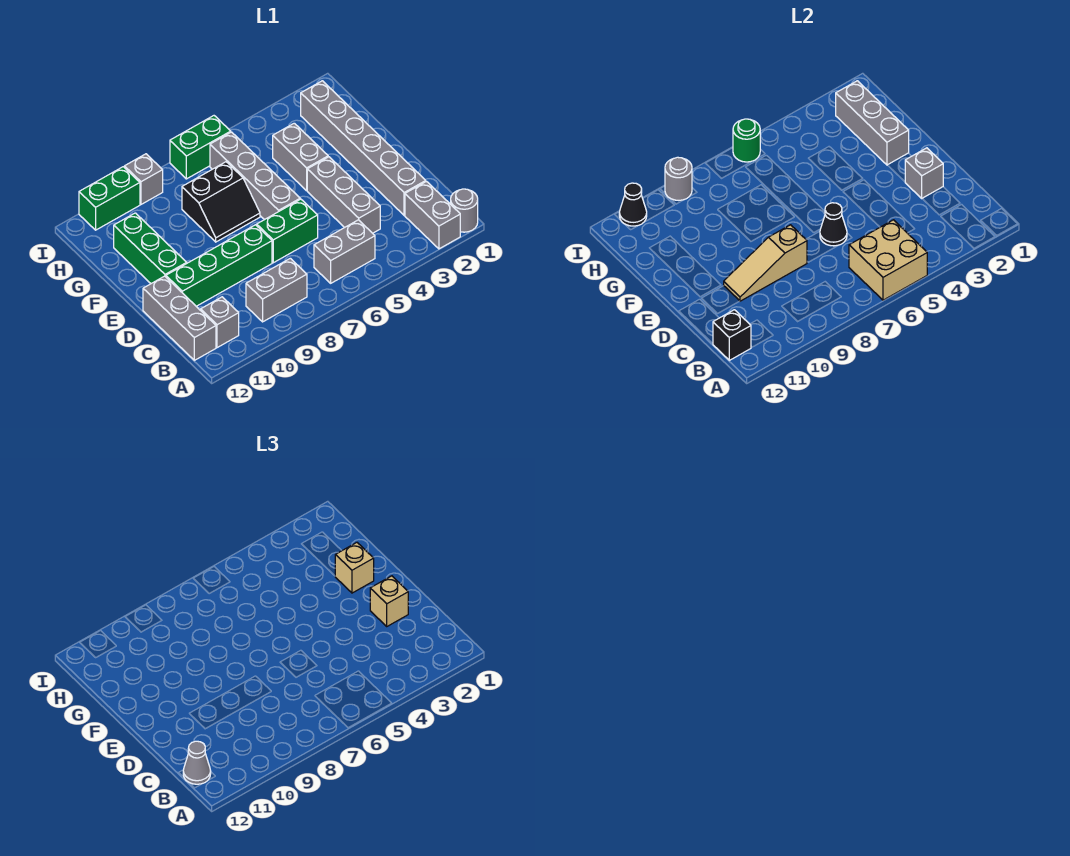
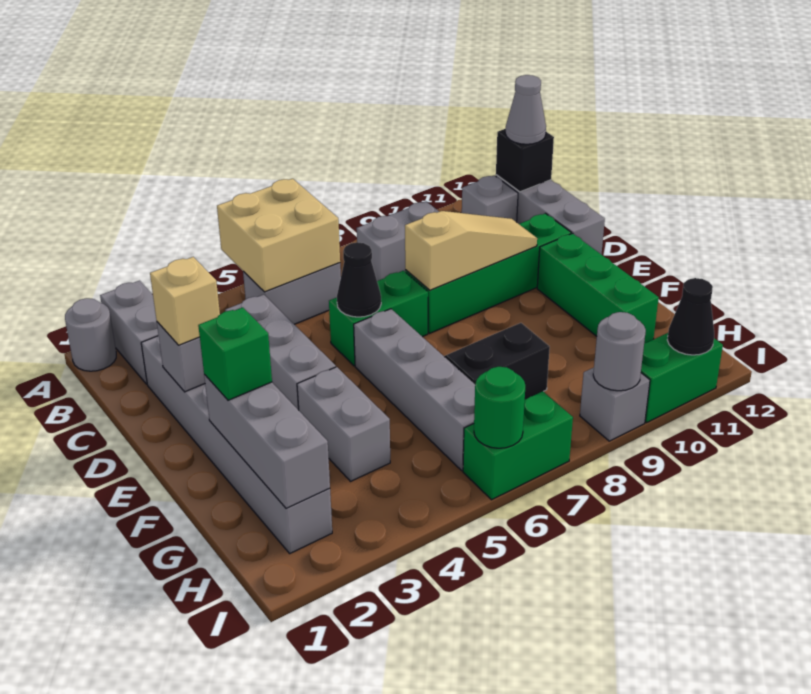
tan 1x1 brick [335,543,374,593] -> green 1x1 brick [198,307,272,400]

